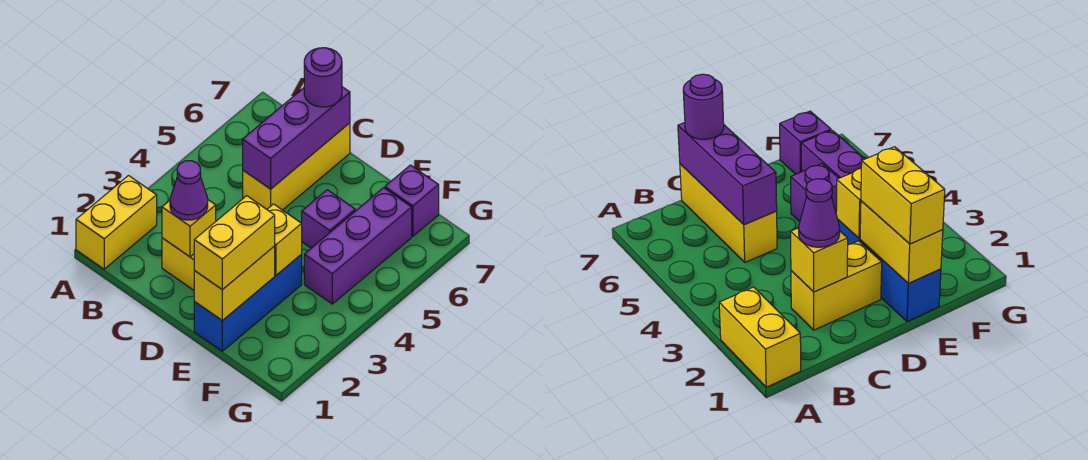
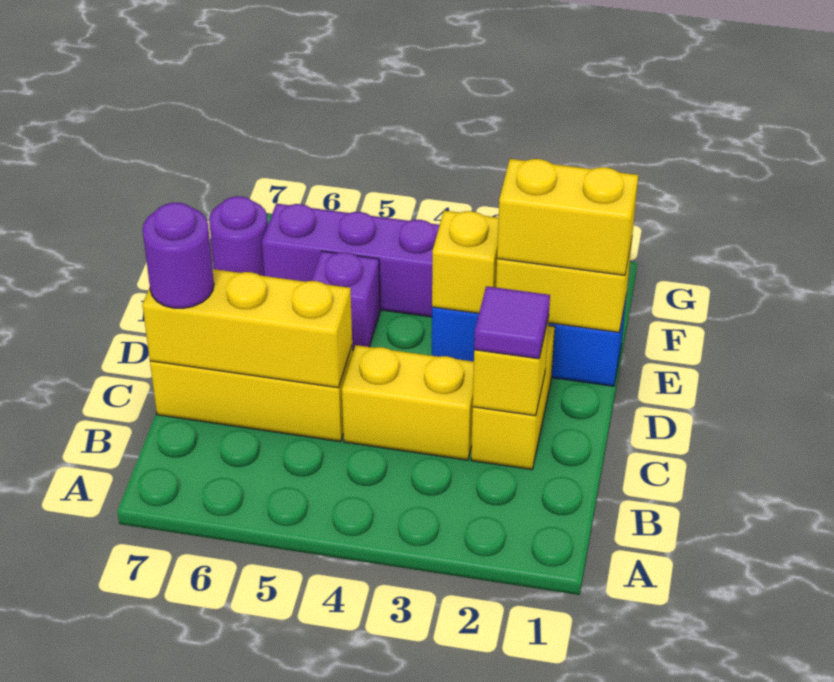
yellow 1x2 brick [76,176,157,269] -> yellow 1x2 brick moved to [342,345,474,460]
purple 1x1 cone [170,161,208,220] -> purple 1x1 tile [474,286,550,359]
purple 1x3 brick [243,87,350,189] -> yellow 1x3 brick [143,269,352,388]
purple 1x1 brick [385,165,439,236] -> purple 1x1 round brick [209,196,268,276]

